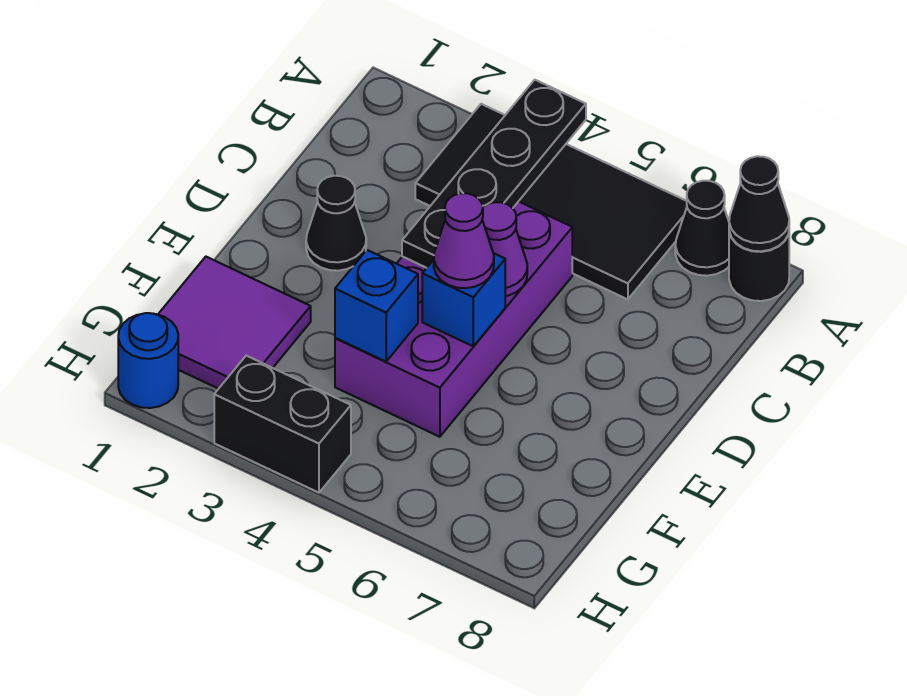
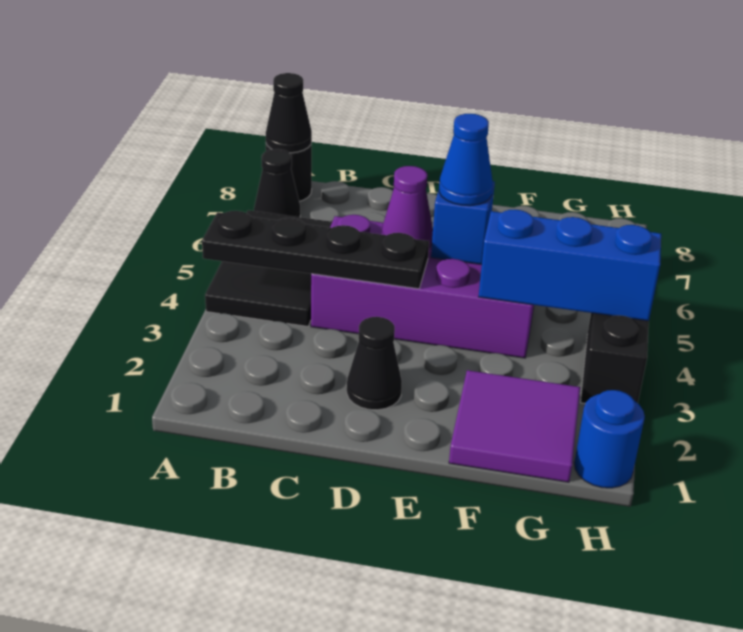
black 2x4 tile [415,104,687,299] -> black 2x3 tile [205,210,332,326]
purple 1x1 cone [434,193,494,288] -> blue 1x1 cone [439,114,493,206]
blue 1x1 brick [335,250,418,362] -> blue 1x3 brick [479,209,661,321]

